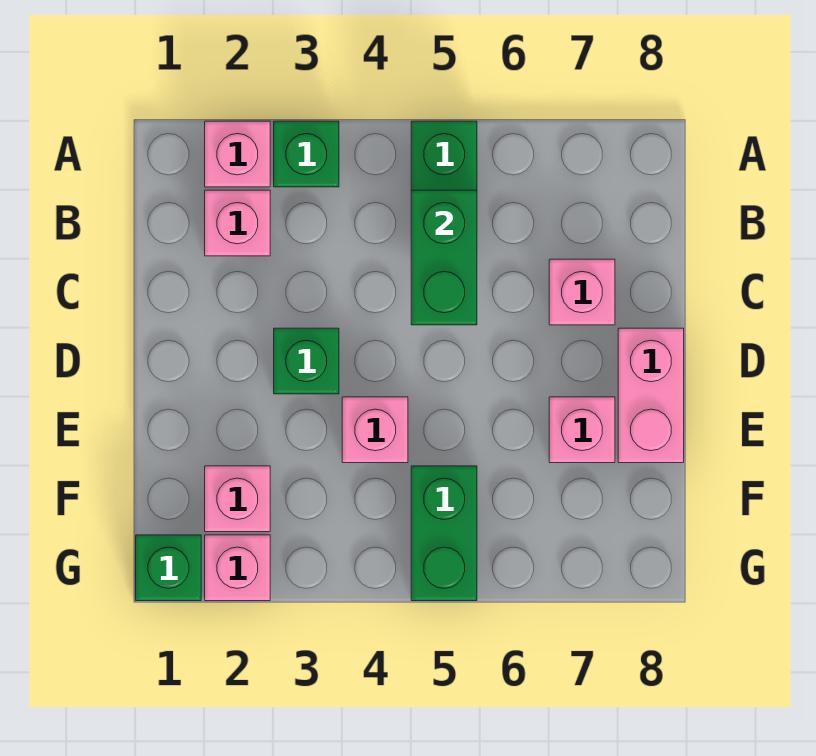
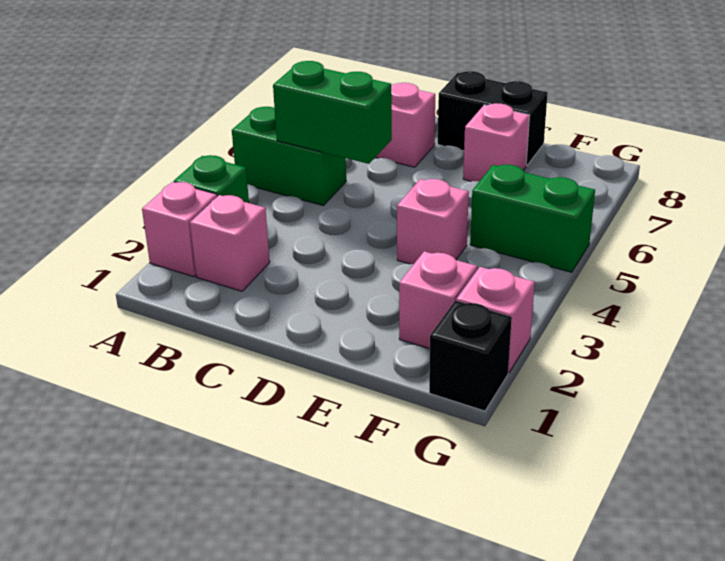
green 1x1 brick [274,328,339,394] -> none
pink 1x2 brick [618,328,684,463] -> black 1x2 brick [438,71,548,166]
green 1x1 brick [136,535,201,601] -> black 1x1 brick [429,301,512,411]

